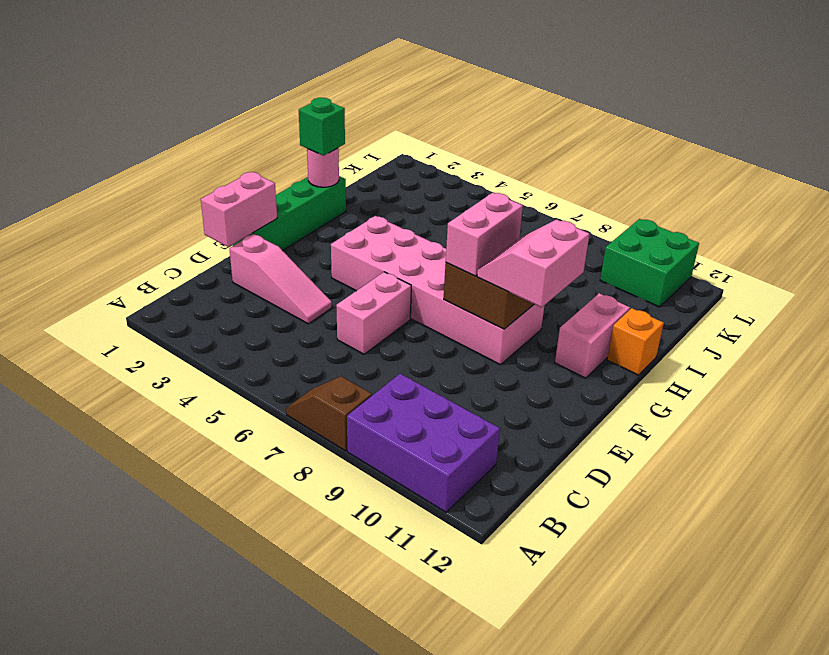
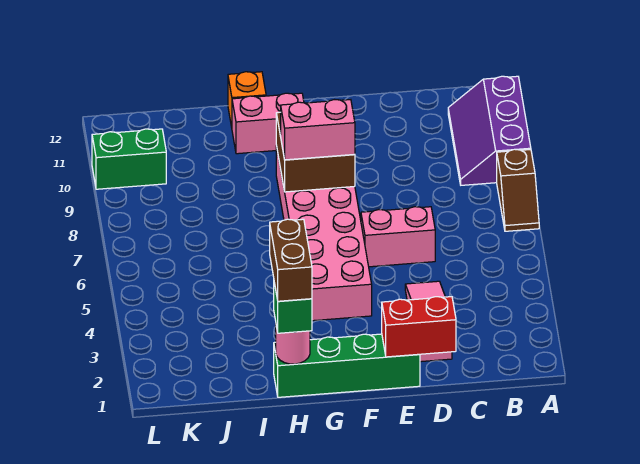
purple 2x3 brick [347,374,500,512] -> purple 2x3 slope [448,76,531,185]
pink 1x2 brick [201,172,277,247] -> red 1x2 brick [382,297,456,357]
pink 2x2 slope [477,220,589,307] -> none
none -> brown 1x2 brick [270,219,312,301]
green 2x2 brick [600,219,699,307] -> green 1x2 brick [92,129,166,189]

